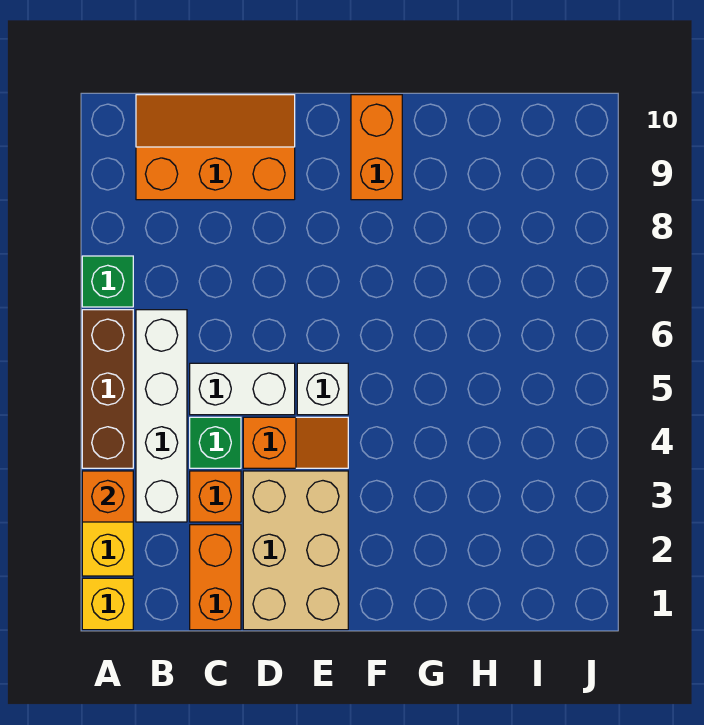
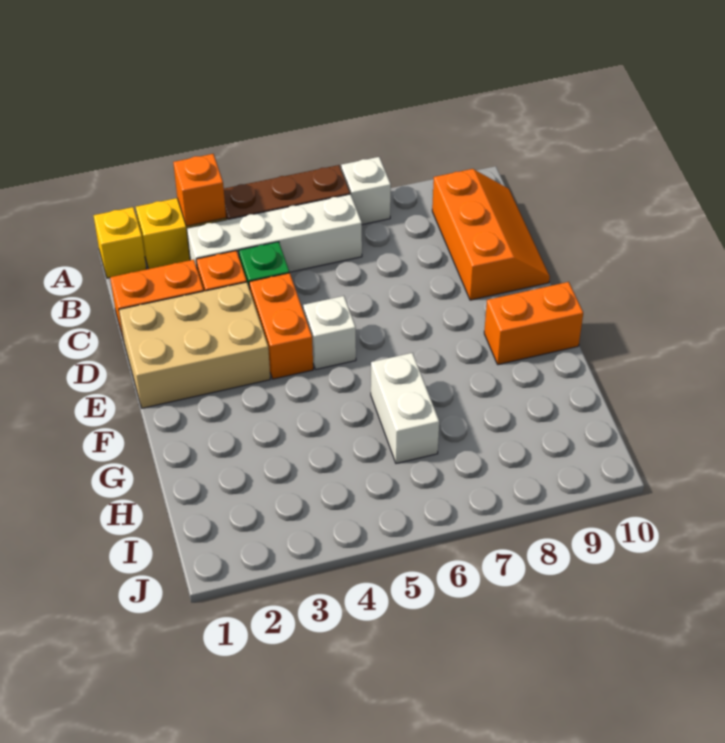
green 1x1 brick [82,256,133,307] -> white 1x1 brick [341,157,391,225]
white 1x2 brick [190,363,295,415] -> white 1x2 brick moved to [371,353,439,463]
orange 1x2 slope [243,417,348,468] -> orange 1x2 brick [249,273,313,379]

